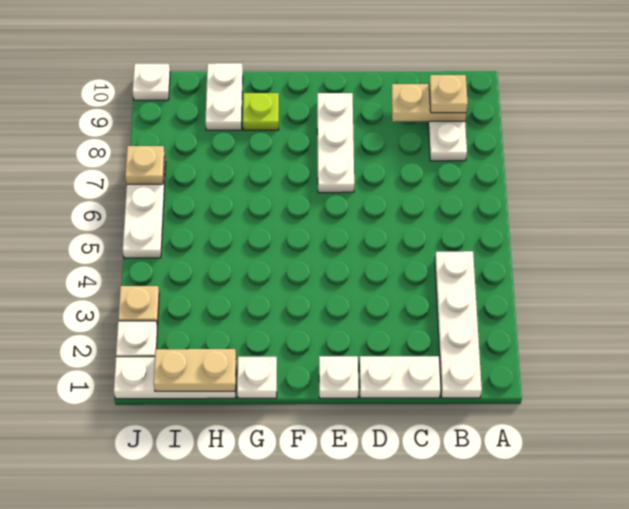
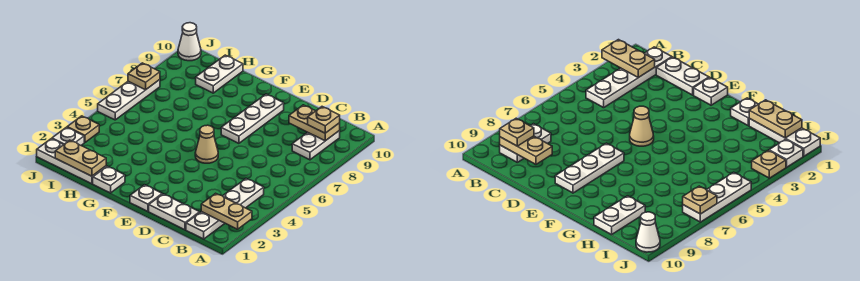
none -> tan 1x2 plate [201,193,252,229]
none -> tan 1x1 cone [195,125,218,163]
lime 1x1 plate [243,93,279,130] -> none
white 1x1 plate [133,64,170,100] -> white 1x1 cone [178,23,201,61]

